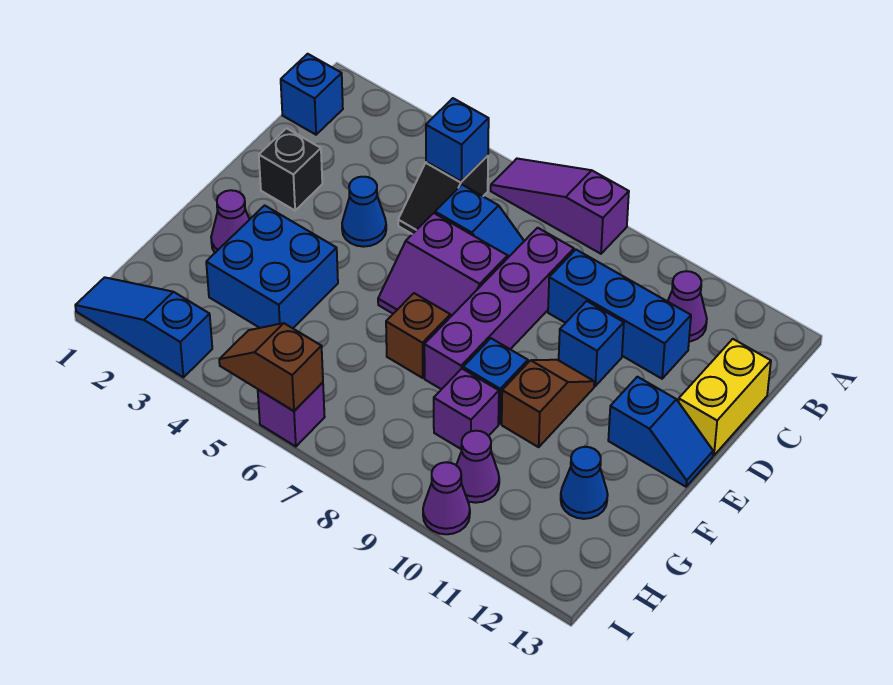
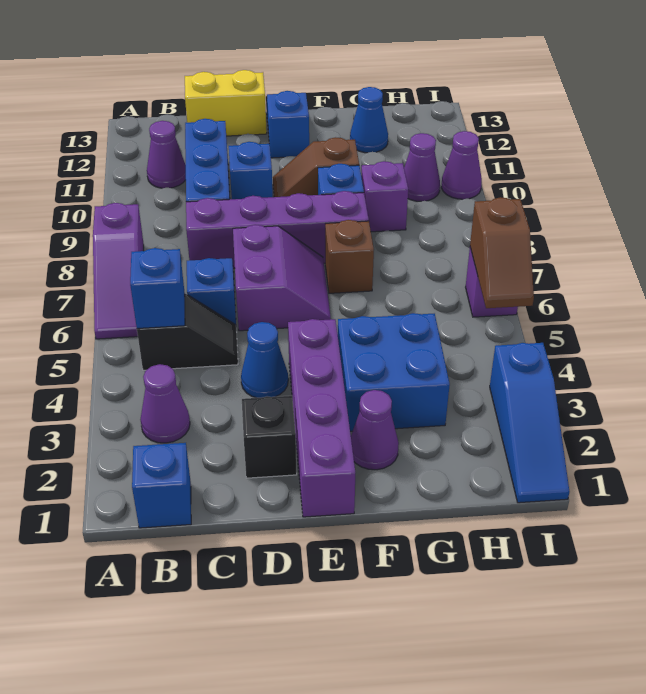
none -> purple 1x1 cone [140,364,190,443]
none -> purple 1x4 brick [288,319,355,517]

